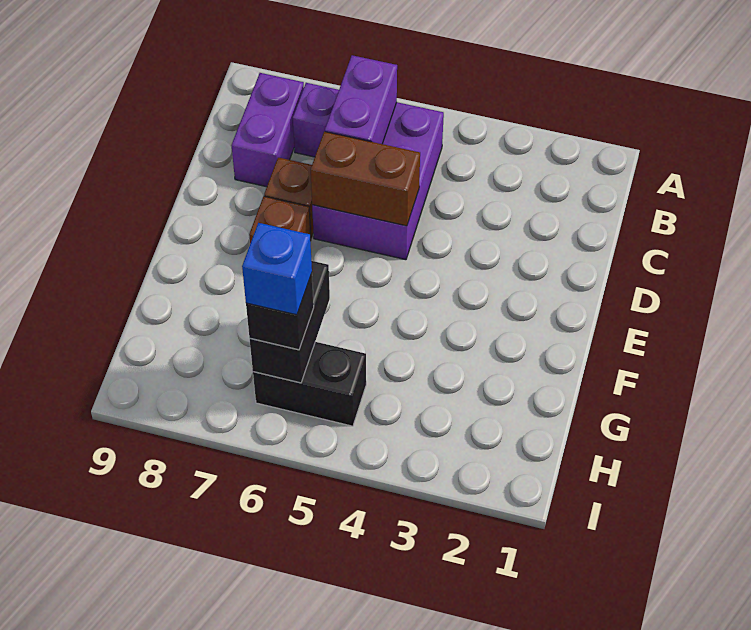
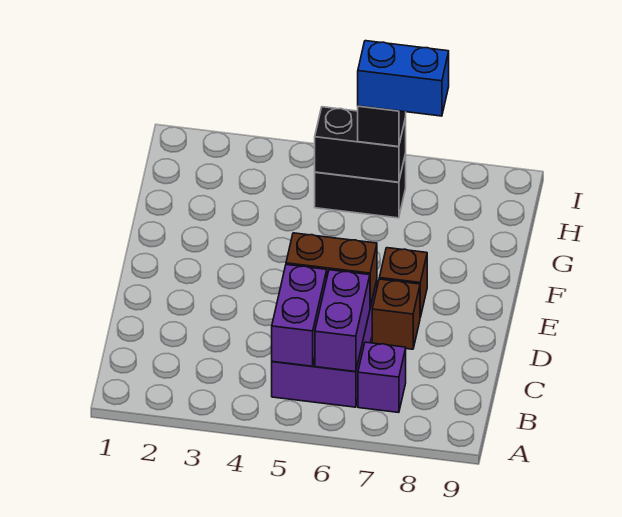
purple 1x2 brick [231,73,304,187] -> purple 1x2 brick moved to [272,265,327,366]
black 1x2 brick [250,261,330,383] -> black 1x2 brick turned to [315,107,406,182]
blue 1x1 brick [242,223,312,315] -> blue 1x2 brick [358,41,449,116]

